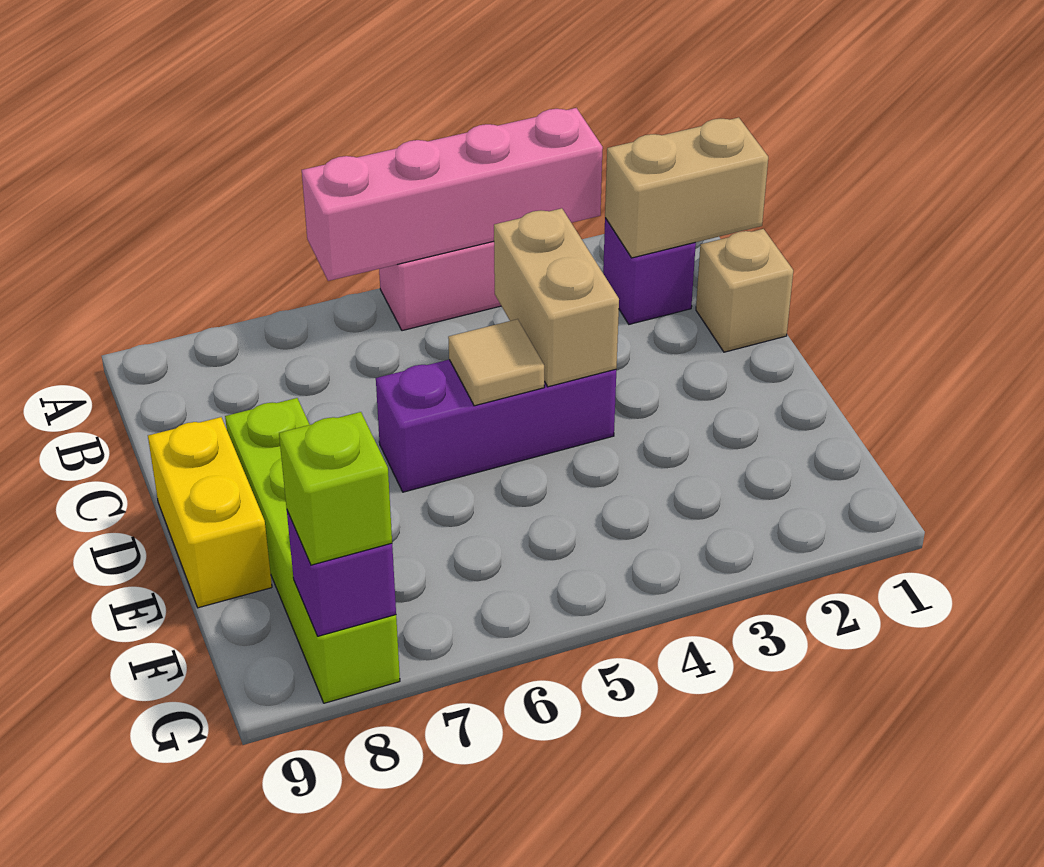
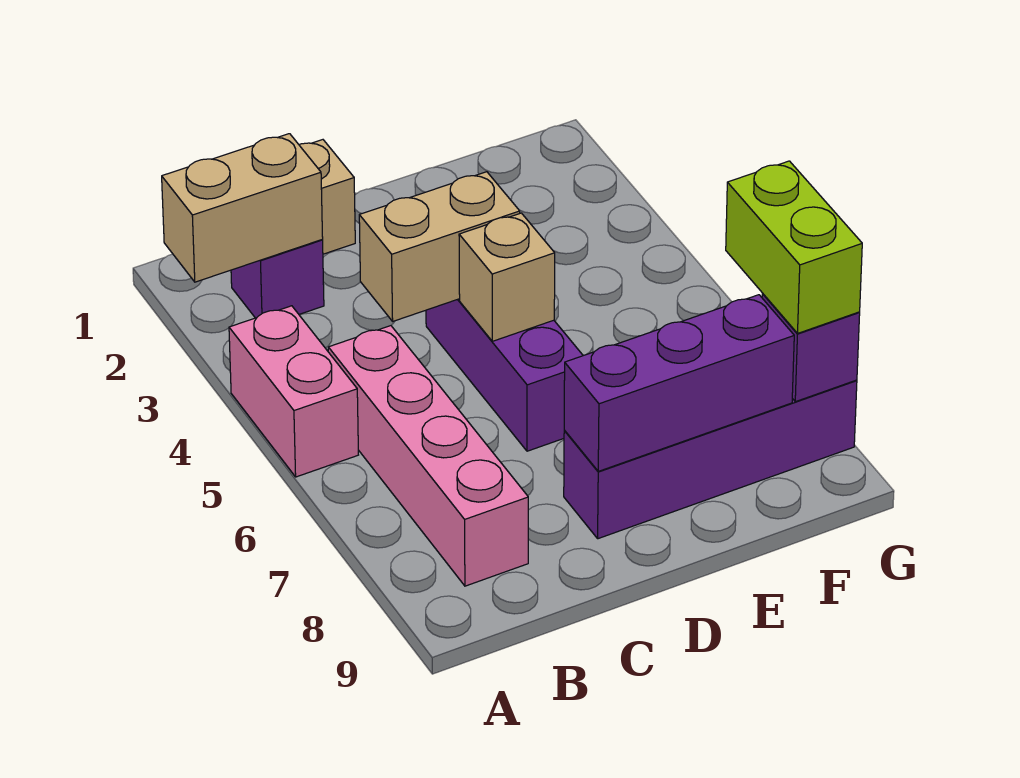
pink 1x4 brick [302,108,603,281] -> pink 1x4 brick moved to [328,326,528,586]
tan 1x2 brick [605,118,768,258] -> tan 1x2 brick turned to [162,134,323,282]
tan 1x1 tile [448,319,544,406] -> tan 1x1 brick [459,213,555,341]
lime 1x4 brick [225,398,400,703] -> purple 1x4 brick [564,380,857,539]
none -> purple 1x3 brick [564,295,794,471]
yellow 1x2 brick [148,417,272,608] -> none
lime 1x1 brick [279,412,392,565] -> lime 1x2 brick [726,161,862,333]

